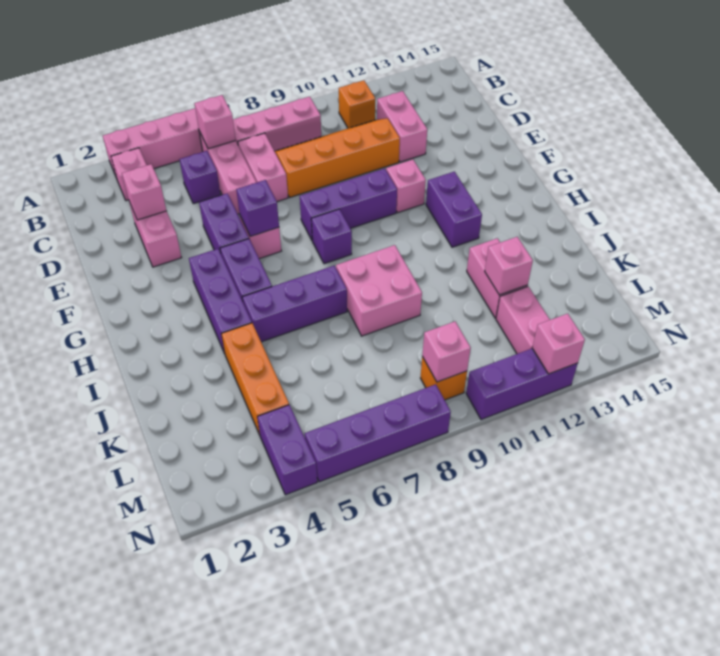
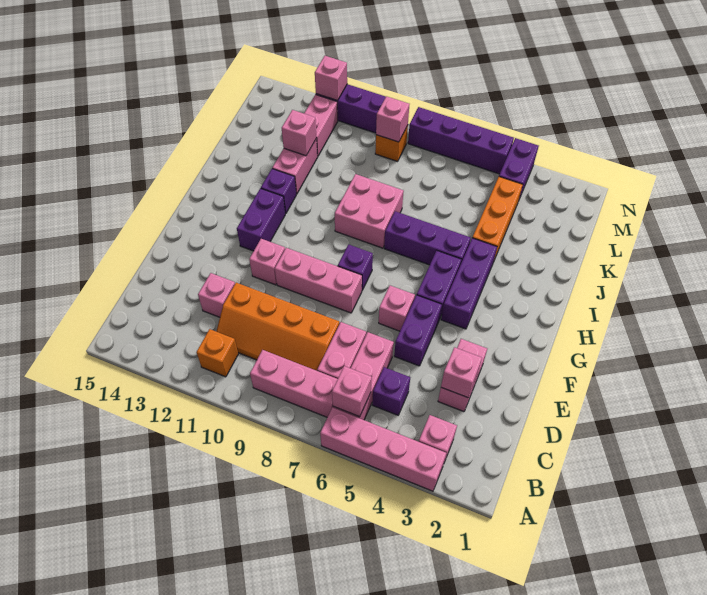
pink 1x2 brick [377,91,427,162] -> pink 1x1 brick [198,273,235,317]
purple 1x1 brick [236,180,279,236] -> purple 1x1 brick moved to [261,169,296,214]
purple 1x3 brick [300,169,397,241] -> pink 1x3 brick [275,248,362,313]

